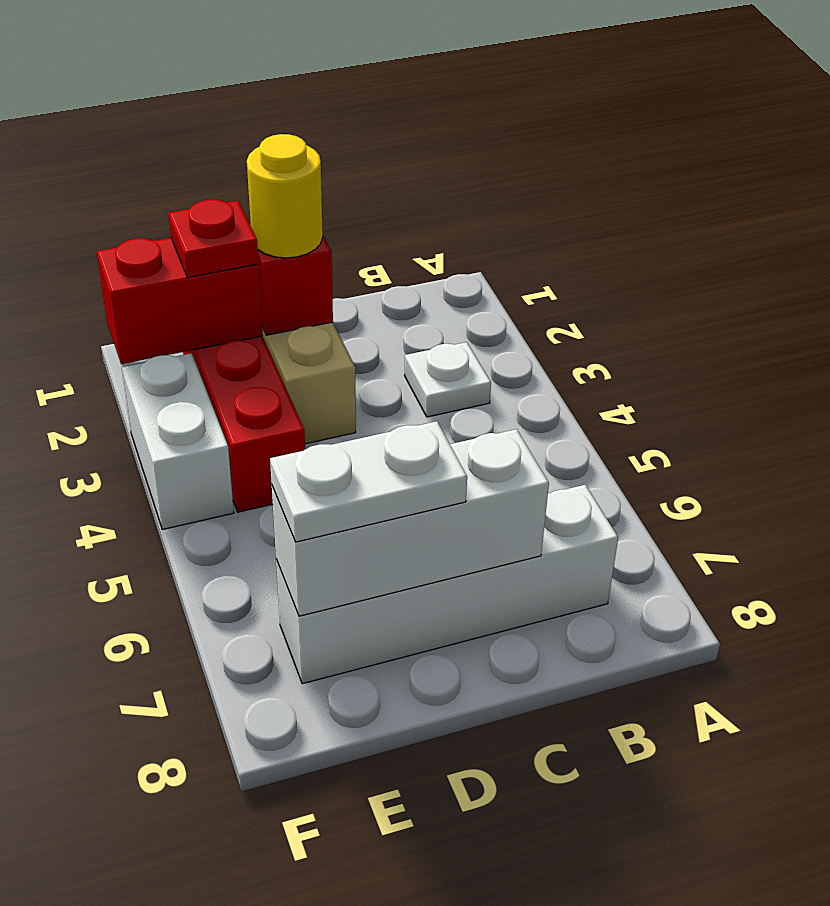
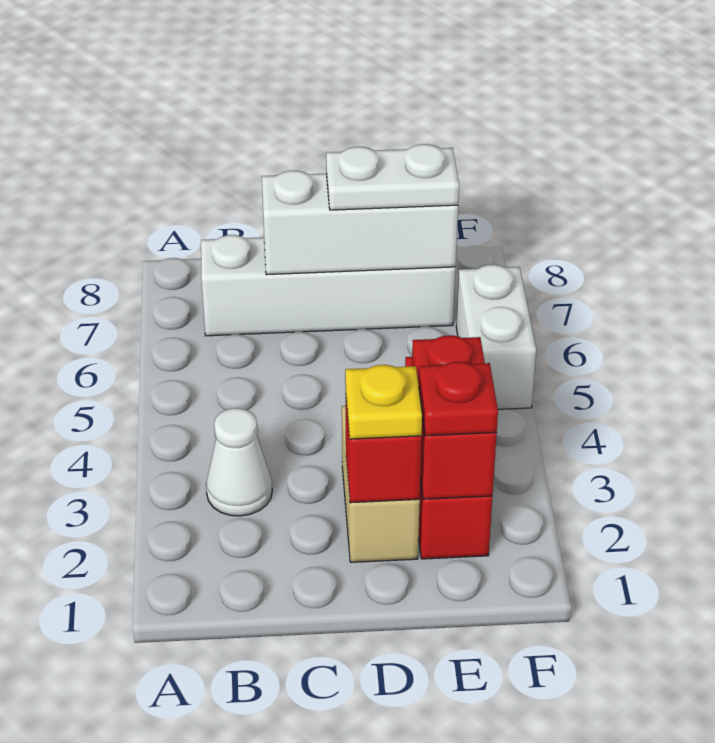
white 1x1 plate [405,342,491,417] -> white 1x1 cone [206,408,272,516]
yellow 1x1 round brick [247,134,323,258] -> yellow 1x1 plate [345,365,422,439]
red 1x2 brick [97,238,263,364] -> red 1x2 brick turned to [412,335,497,499]
white 1x2 brick [122,353,234,530] -> white 1x2 brick moved to [456,265,536,409]

